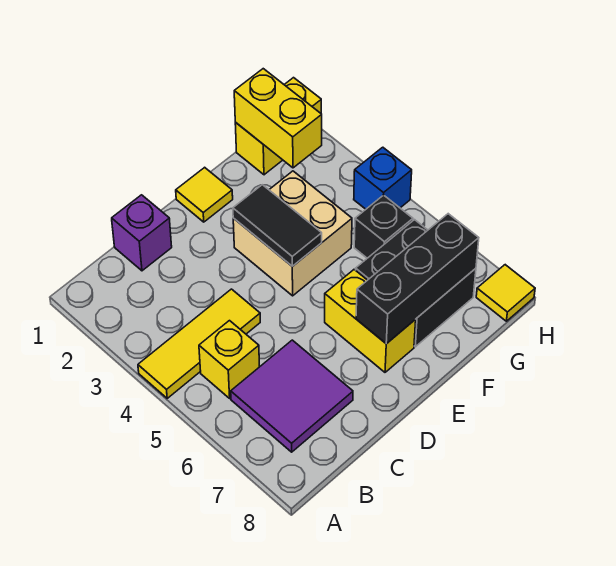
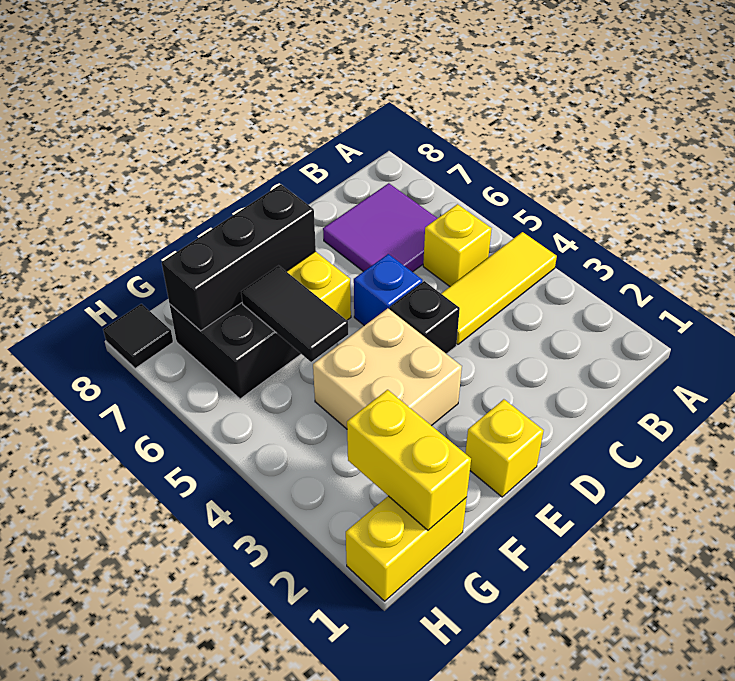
purple 1x1 brick [112,195,172,271] -> none
yellow 1x1 tile [176,167,233,222] -> yellow 1x1 brick [465,399,544,497]
black 1x2 tile [233,185,322,266] -> black 1x2 tile moved to [241,266,348,362]
black 1x1 brick [354,195,413,258] -> black 1x1 brick moved to [390,281,460,354]
blue 1x1 brick [354,147,412,209] -> blue 1x1 brick moved to [354,254,423,326]
yellow 1x1 tile [476,265,535,321] -> black 1x1 tile [103,304,173,368]

